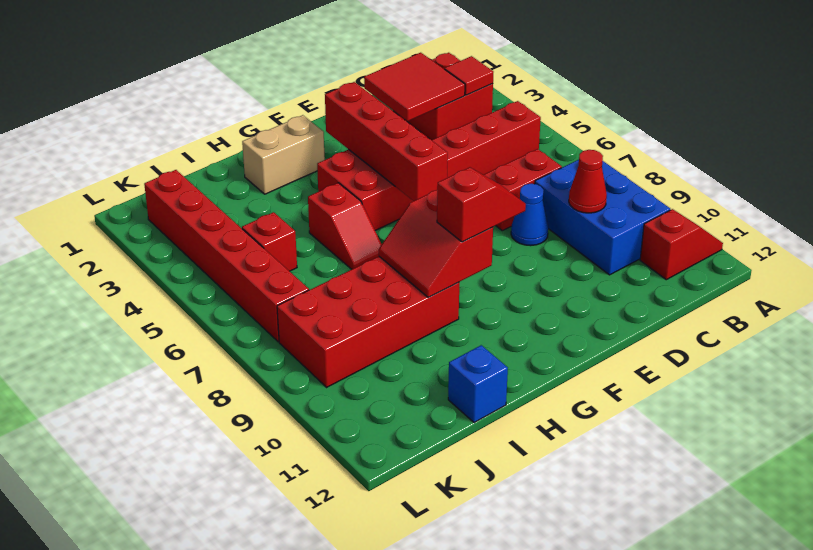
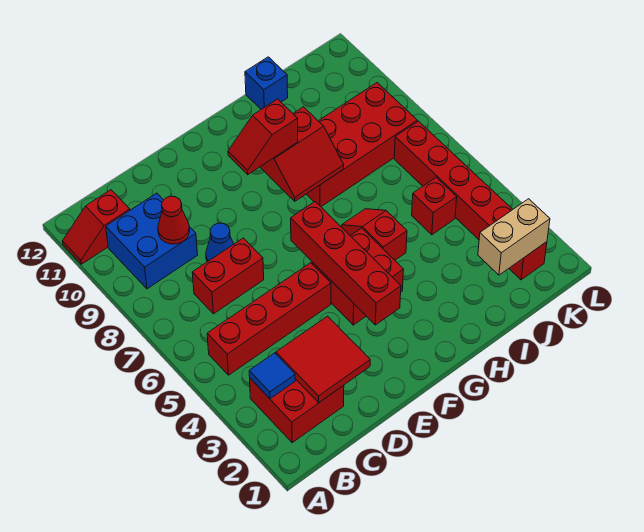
red 1x1 tile [445,56,493,95] -> blue 1x1 tile [249,353,295,399]
blue 2x3 brick [535,160,670,275] -> blue 2x2 brick [106,193,198,289]
tan 1x2 brick [242,115,325,194] -> tan 1x2 brick moved to [478,199,550,275]
red 2x2 slope [379,190,493,297] -> red 2x2 slope turned to [260,107,344,201]

